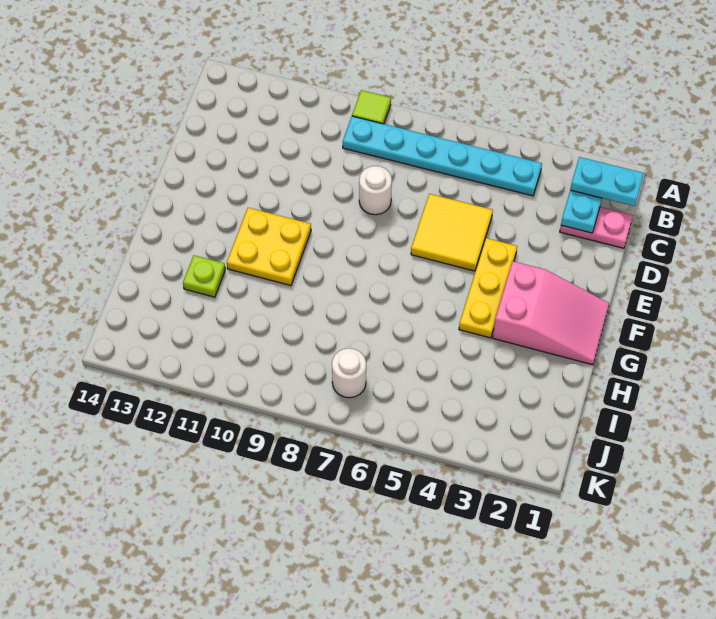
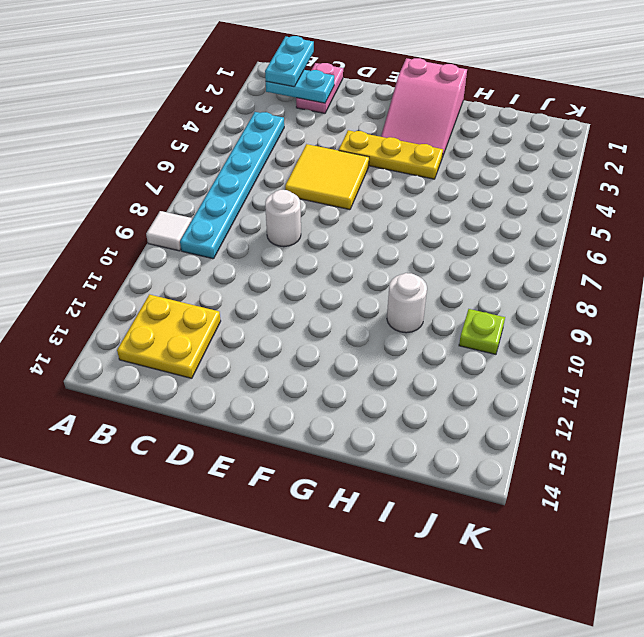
lime 1x1 tile [352,90,391,124] -> white 1x1 tile [146,211,192,251]
pink 2x3 slope [493,261,609,365] -> pink 2x3 slope turned to [381,58,467,157]
yellow 2x2 plate [227,208,311,286] -> yellow 2x2 plate moved to [117,294,221,378]
lime 1x1 plate [183,255,225,297] -> lime 1x1 plate moved to [459,309,505,354]
white 1x1 round brick [332,348,366,398] -> white 1x1 round brick moved to [387,273,427,333]

